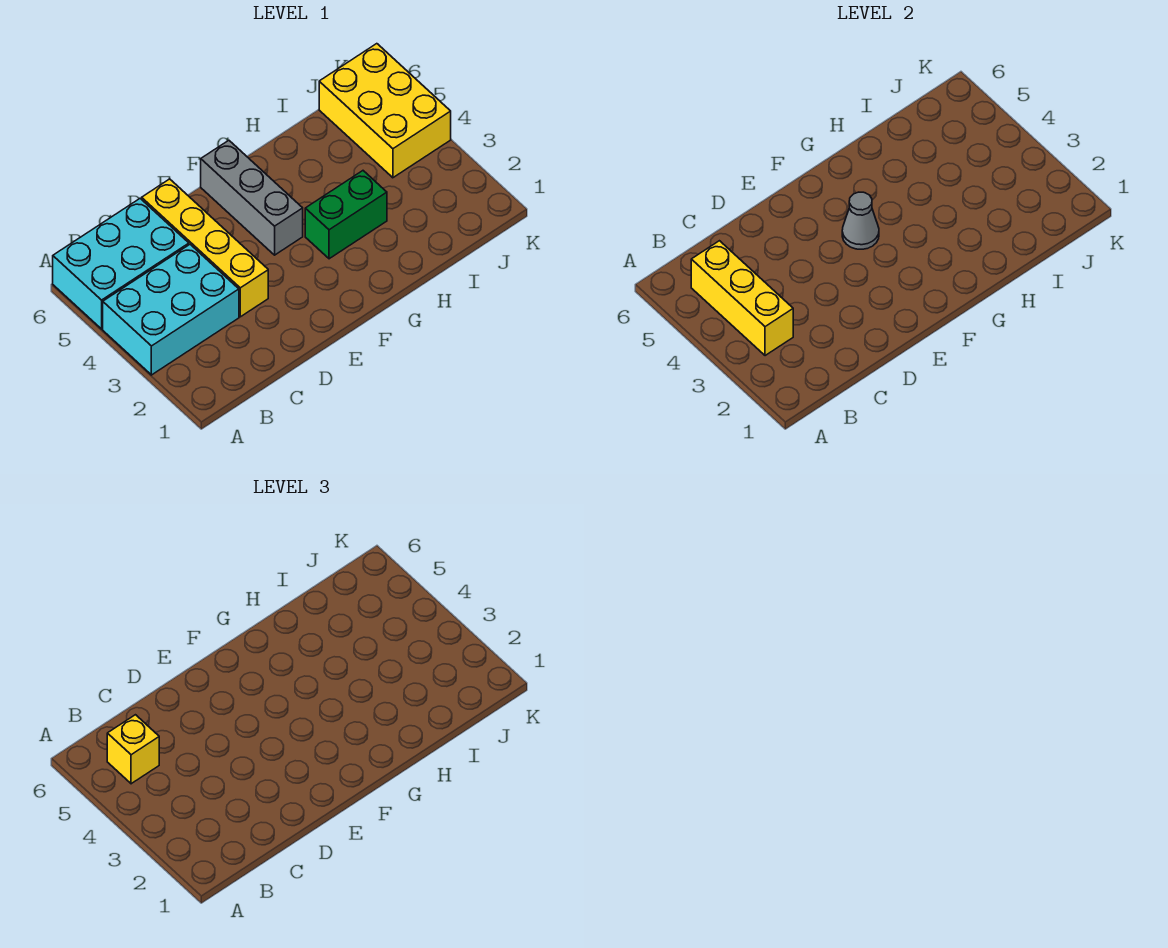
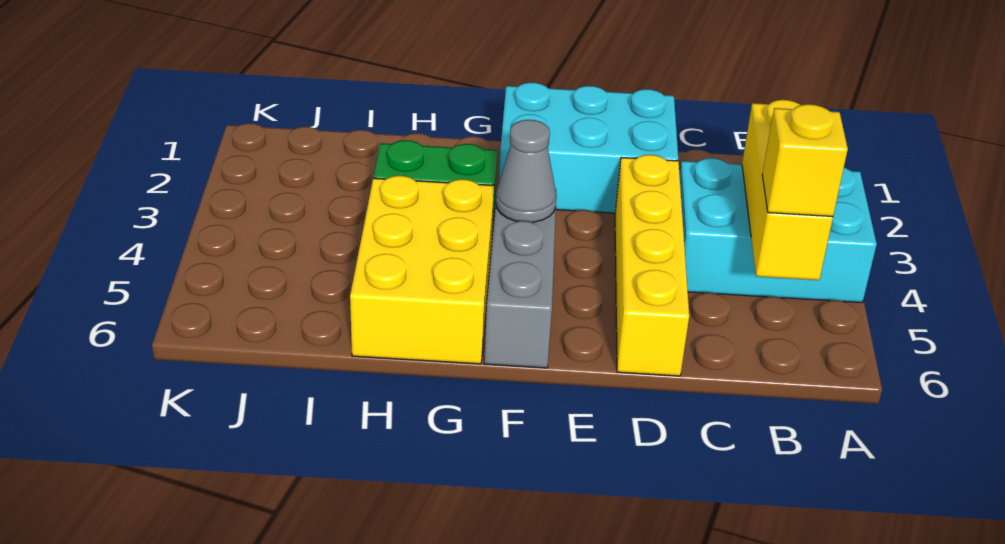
cyan 2x3 brick [53,199,189,329] -> cyan 2x3 brick moved to [499,82,678,213]
yellow 2x3 brick [319,44,451,178] -> yellow 2x3 brick moved to [350,176,494,364]

